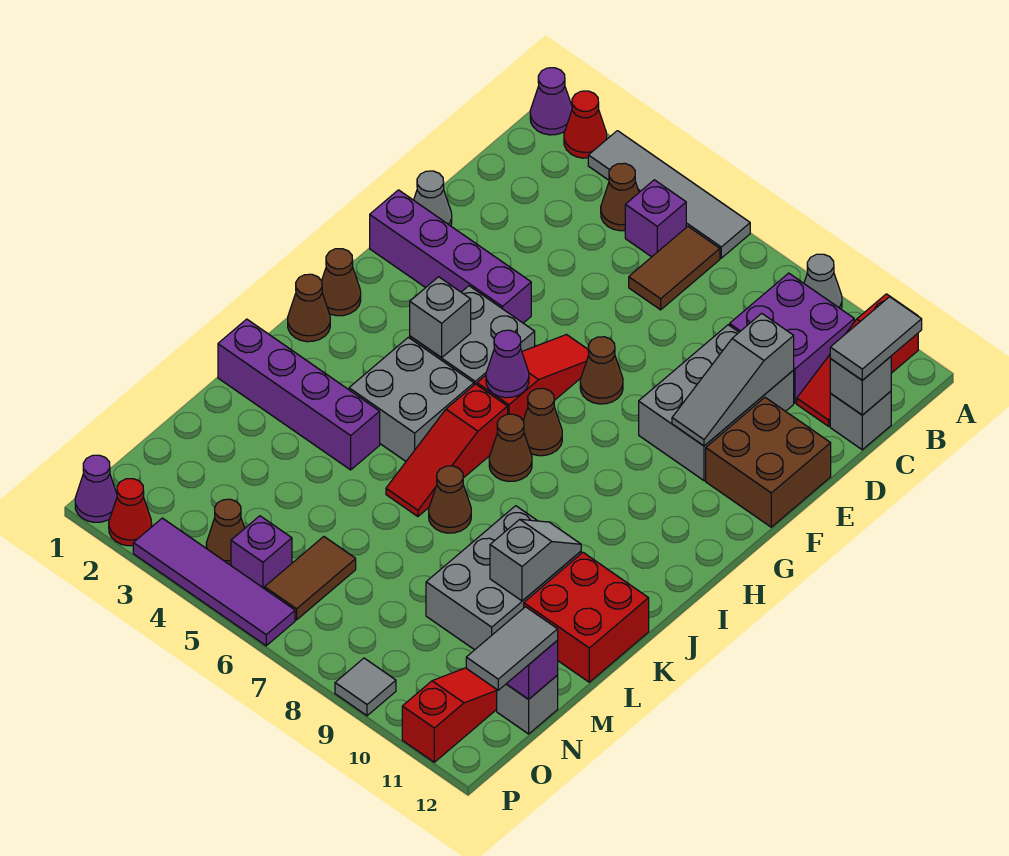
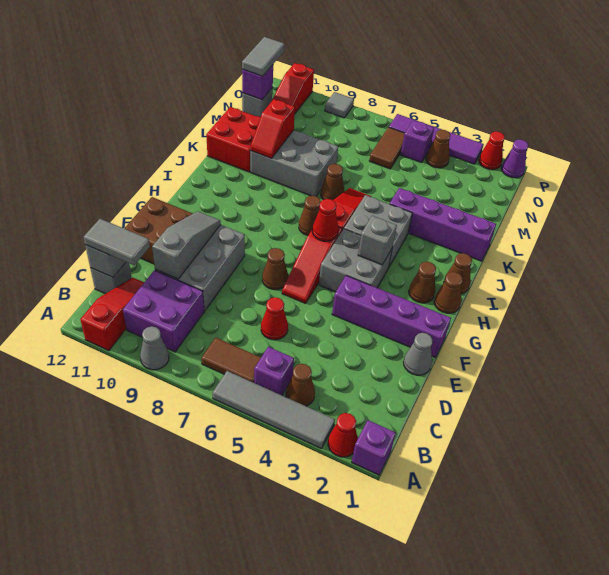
purple 1x1 cone [530,68,572,135] -> purple 1x1 brick [352,420,396,475]
brown 1x2 tile [629,227,720,310] -> brown 1x2 tile turned to [201,338,261,383]
grey 1x2 tile [830,297,922,380] -> grey 1x2 tile turned to [84,219,150,265]
none -> red 1x1 cone [261,297,288,340]
purple 1x1 cone [486,330,529,398] -> red 1x1 cone [312,199,339,241]
brown 1x1 cone [523,388,562,456] -> brown 1x1 cone moved to [409,262,436,303]
grey 2x3 brick [426,506,581,650] -> grey 2x3 brick turned to [250,130,338,196]
grey 1x2 slope [490,519,581,601] -> red 1x2 slope [250,99,295,158]

